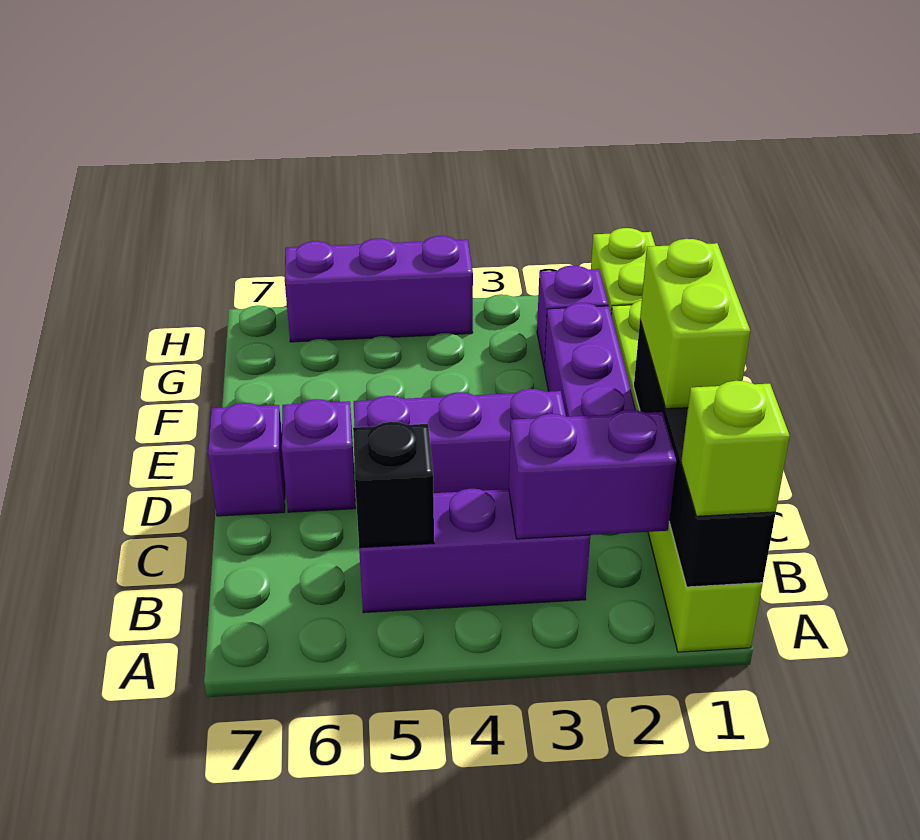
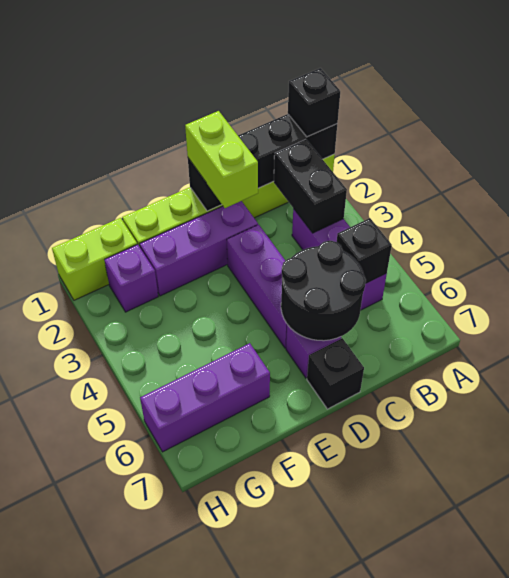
lime 1x1 brick [681,381,790,516] -> black 1x1 brick [288,68,340,137]
purple 1x2 brick [509,410,676,539] -> black 1x2 brick [274,139,347,233]
lime 1x2 brick [640,239,750,409] -> lime 1x2 brick turned to [185,111,258,208]
none -> black 2x2 round brick [281,241,366,341]
purple 1x1 brick [208,403,285,516] -> black 1x1 brick [307,338,364,409]
purple 1x3 brick [285,236,473,342] -> purple 1x3 brick turned to [140,343,270,452]

